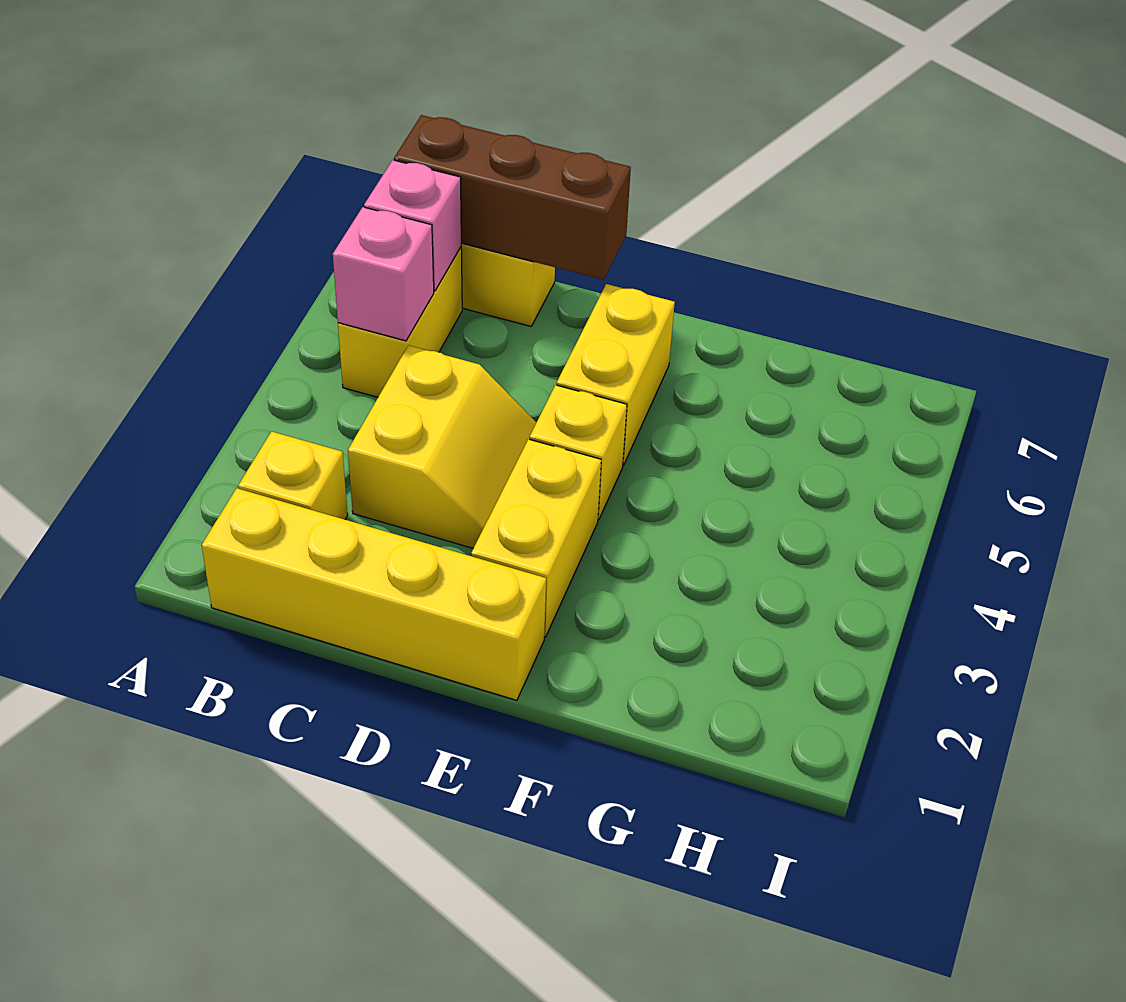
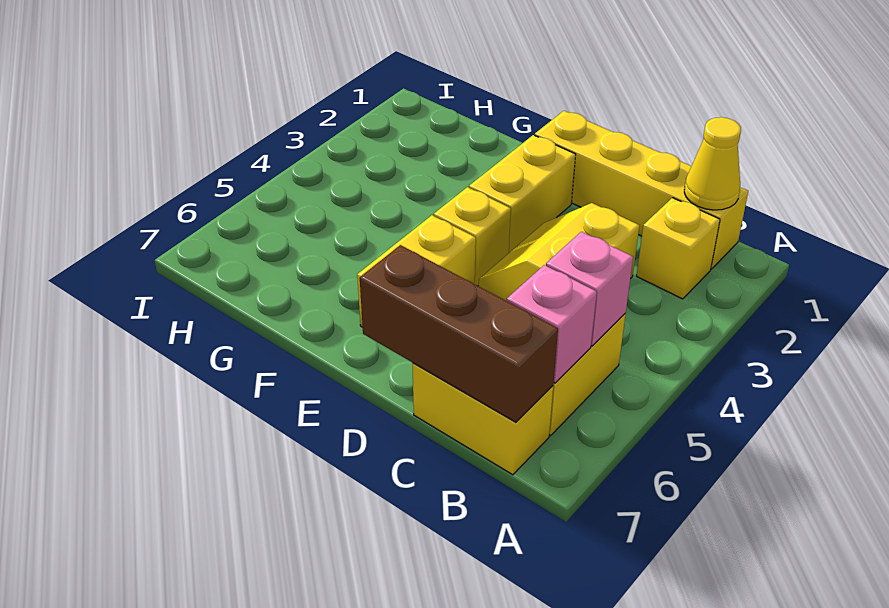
none -> yellow 1x1 cone [684,117,741,210]

